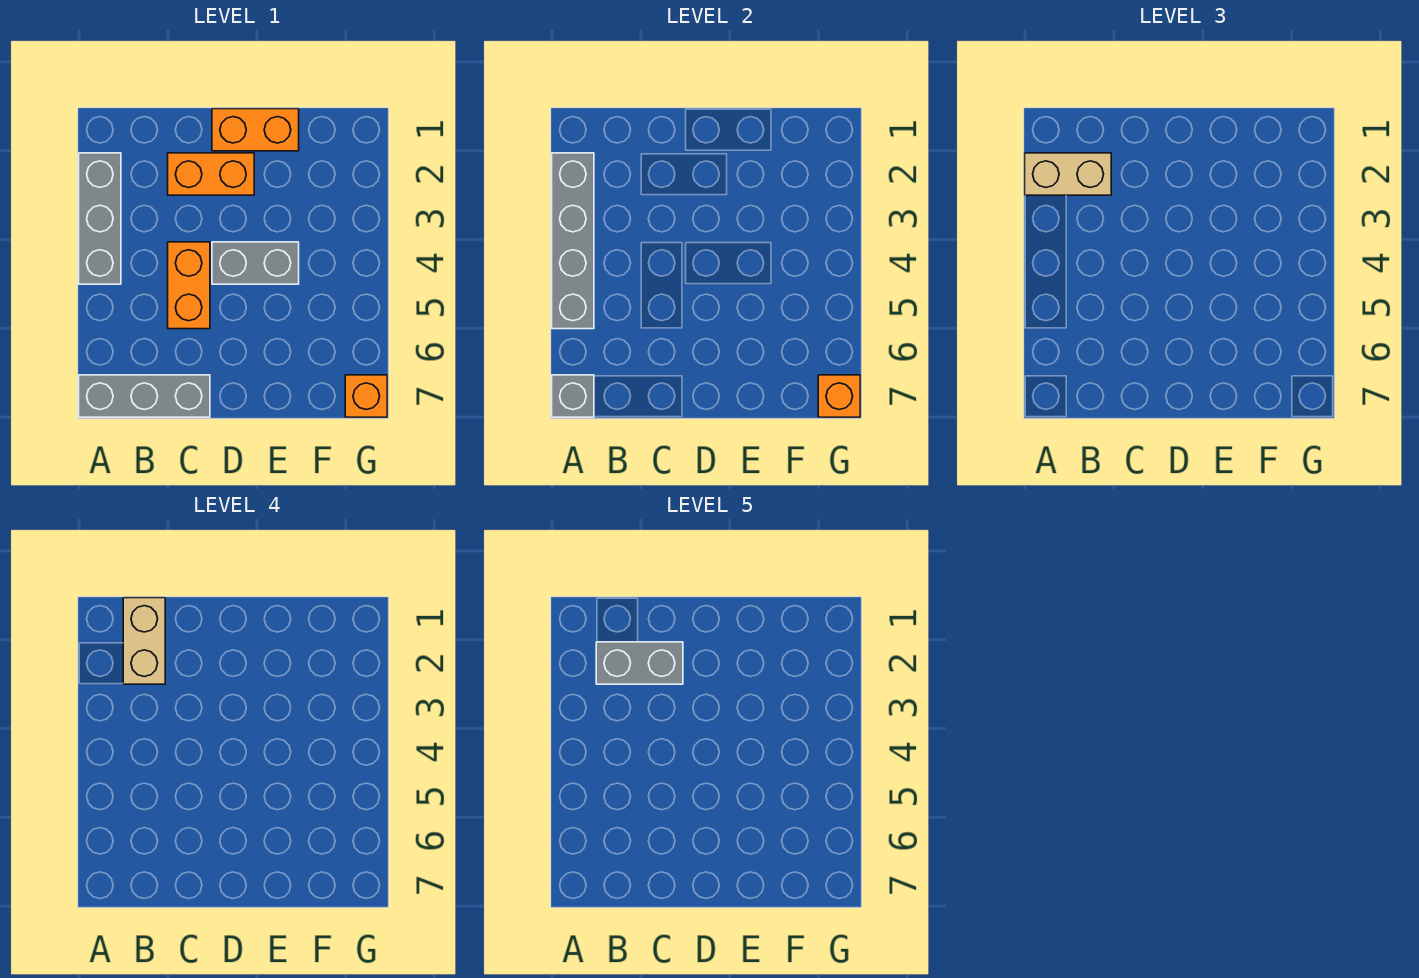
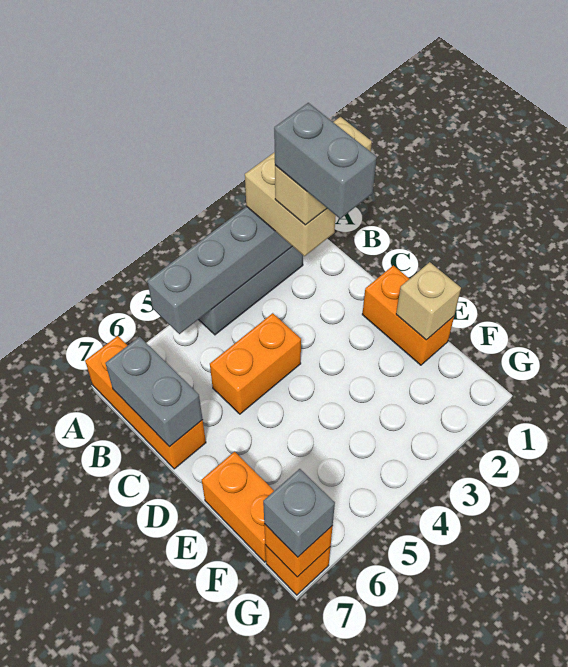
grey 1x3 brick [79,375,210,417] -> orange 1x3 brick [85,336,206,469]
grey 1x1 brick [552,375,594,417] -> grey 1x1 brick moved to [263,469,335,557]
orange 1x2 brick [168,153,254,195] -> orange 1x2 brick moved to [202,452,274,562]
grey 1x2 brick [212,242,299,284] -> grey 1x2 brick moved to [105,337,203,447]
none -> tan 1x1 brick [396,262,461,340]

